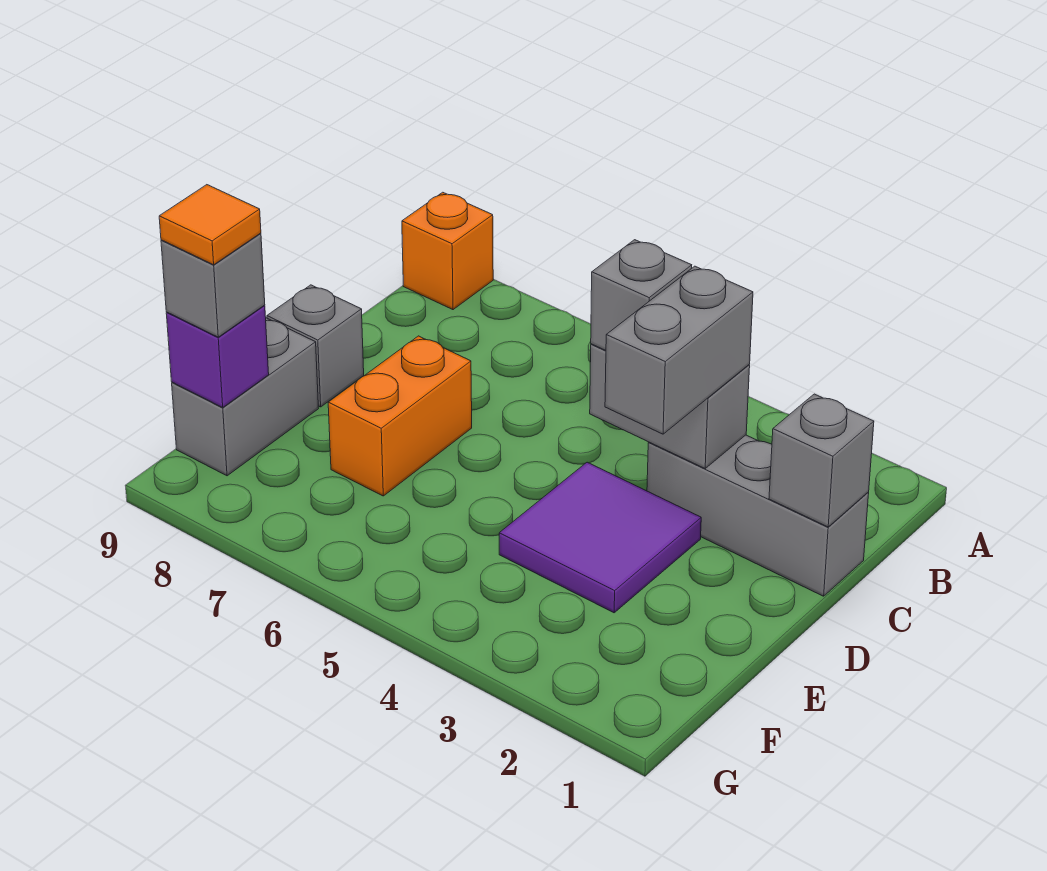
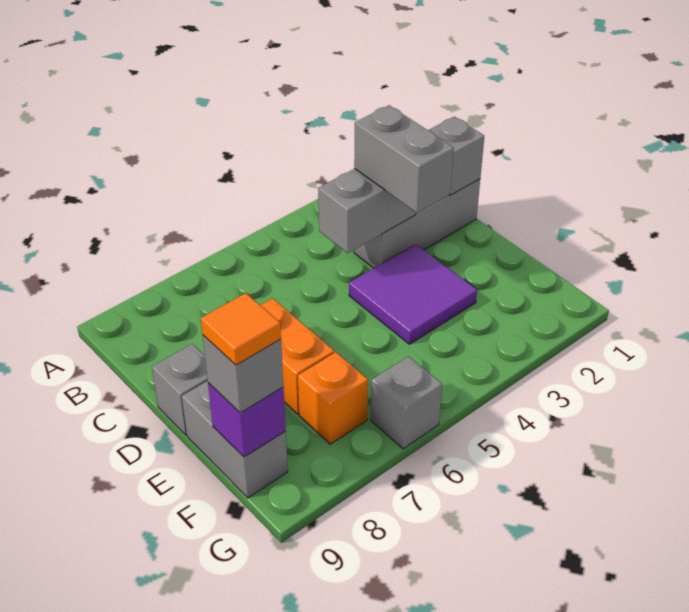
orange 1x1 brick [402,192,493,310] -> orange 1x1 brick moved to [298,352,368,444]
grey 1x1 brick [591,240,692,350] -> grey 1x1 brick moved to [371,356,442,449]

